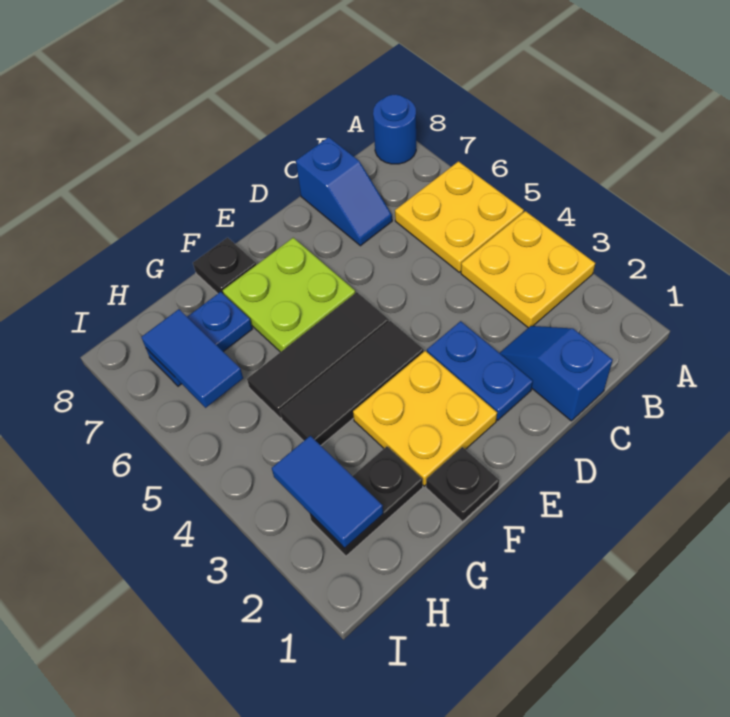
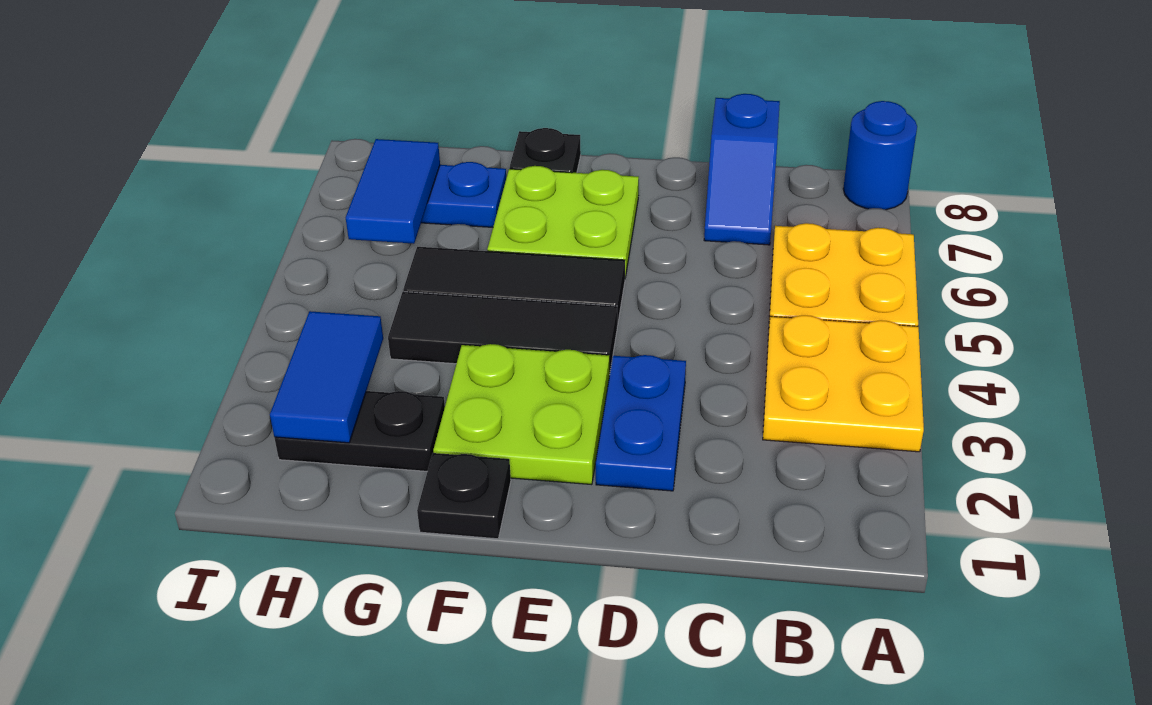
blue 1x2 slope [500,326,613,421] -> none
yellow 2x2 plate [353,351,497,486] -> lime 2x2 plate [433,344,610,485]

